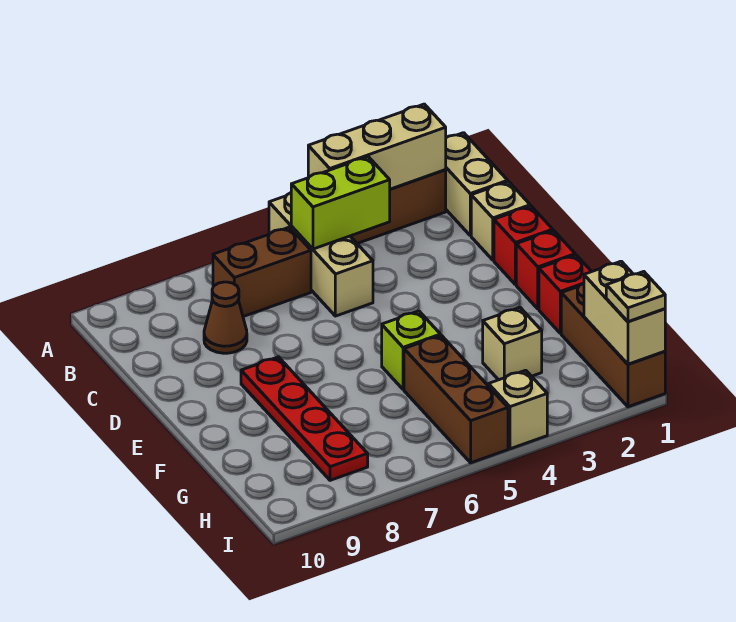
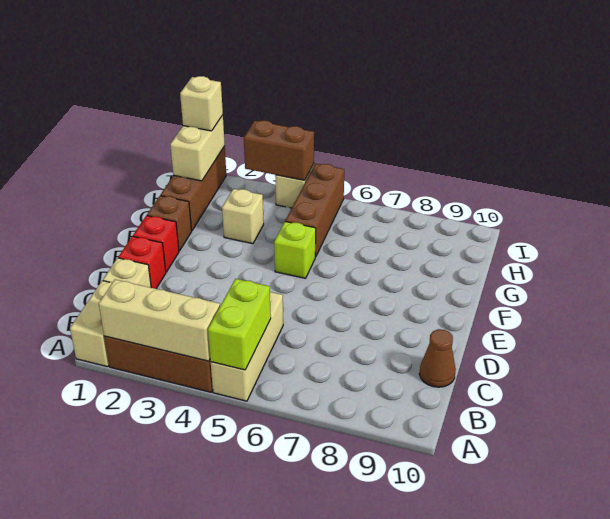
lime 1x2 brick [291,157,390,249] -> lime 1x2 brick turned to [208,279,271,370]
brown 1x2 brick [213,227,311,317] -> brown 1x2 brick moved to [244,120,314,180]
brown 1x1 cone [204,282,247,353] -> brown 1x1 cone moved to [420,329,456,387]
red 1x4 plate [241,357,368,480] -> none
red 1x1 brick [539,255,592,333] -> brown 1x1 brick [147,196,192,251]
tan 1x1 plate [606,272,665,322] -> tan 1x1 brick [180,76,223,131]

